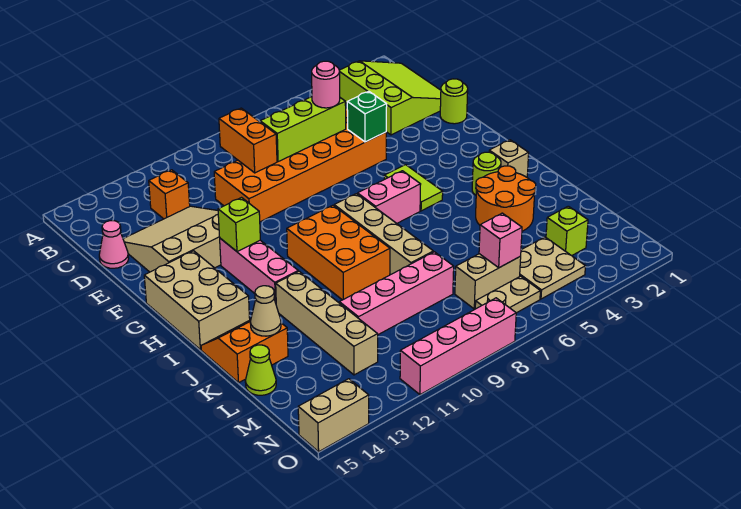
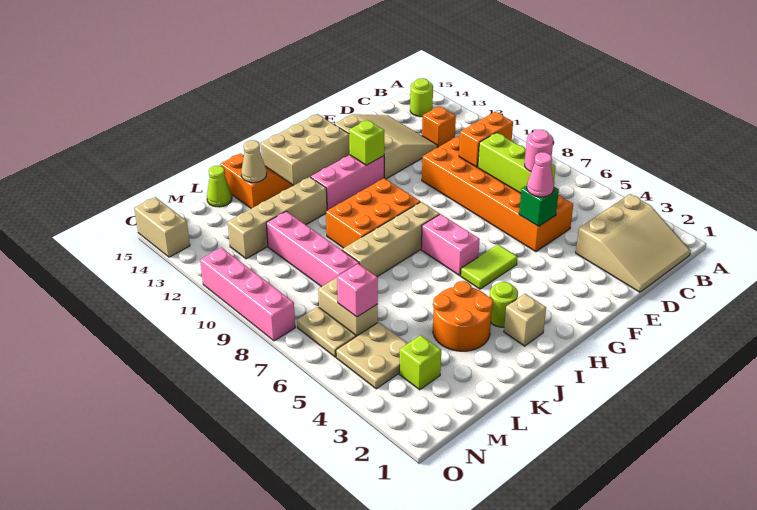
lime 3x3 slope [339,61,441,135] -> tan 3x3 slope [576,194,691,292]
pink 1x1 cone [99,221,129,268] -> pink 1x1 cone moved to [527,152,554,197]
lime 1x1 round brick [440,79,468,124] -> lime 1x1 round brick moved to [410,78,433,117]

